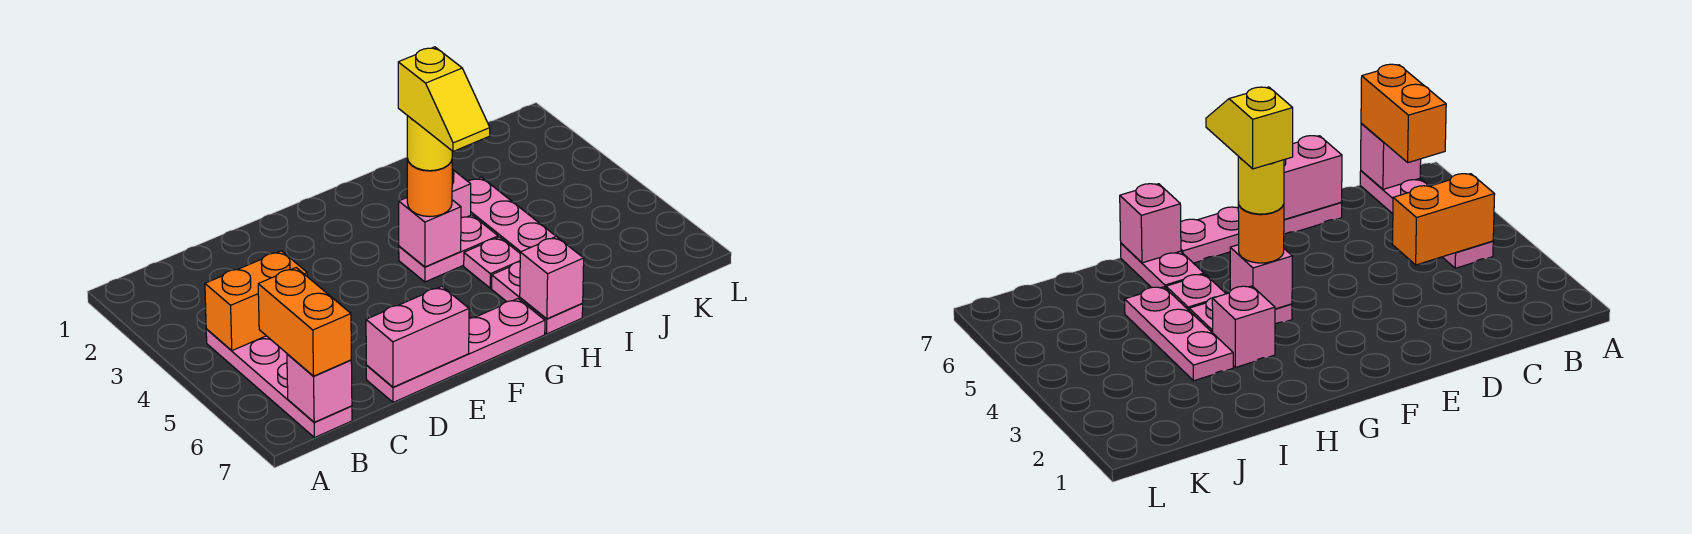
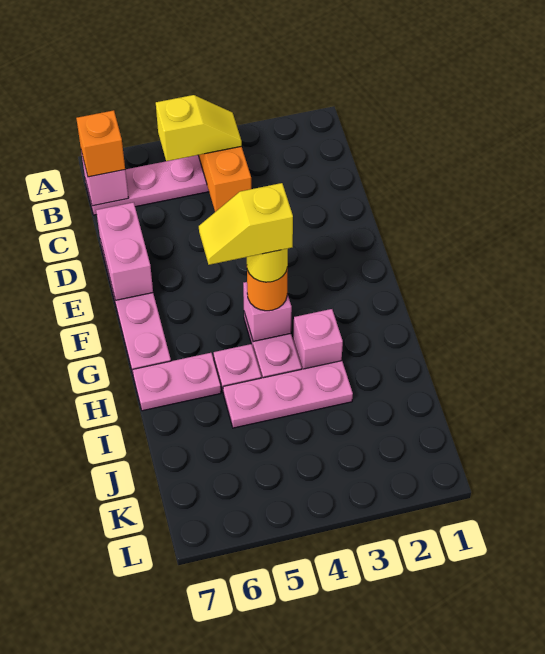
none -> yellow 1x2 slope [156,95,242,161]
orange 1x2 brick [258,268,351,376] -> orange 1x1 brick [76,110,125,177]
pink 1x1 brick [520,236,584,319] -> none

